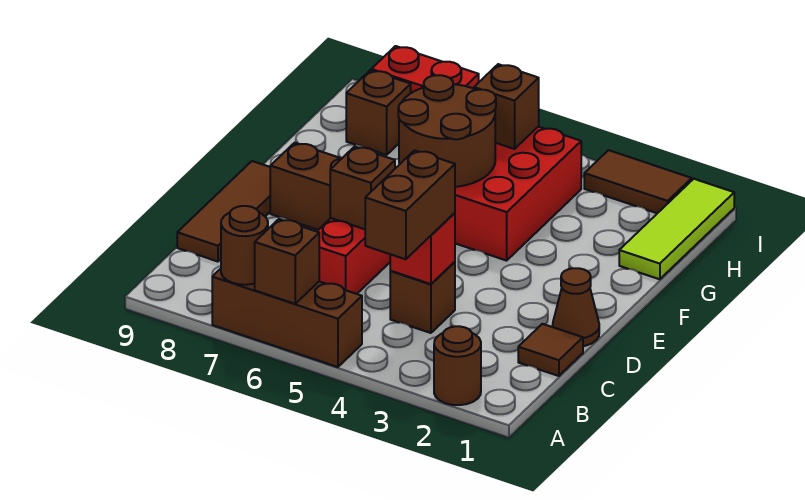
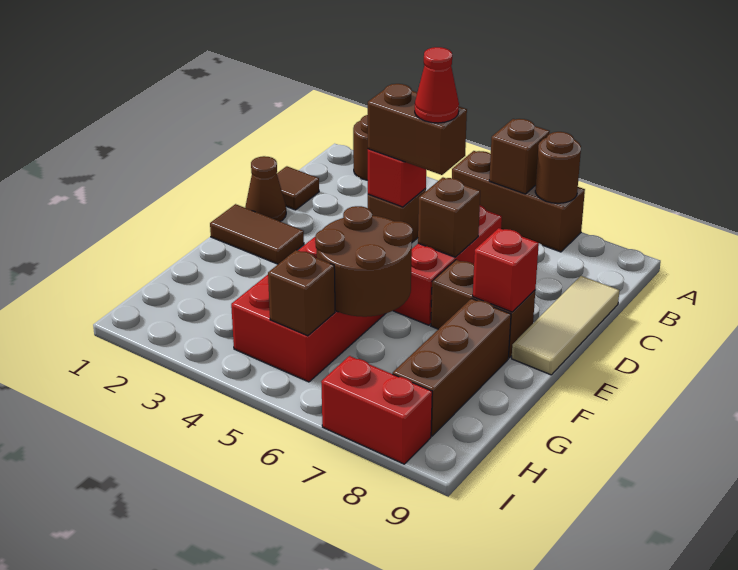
brown 1x2 brick [365,150,455,259] -> brown 1x2 brick turned to [368,84,467,175]
none -> red 1x1 cone [415,47,459,123]
brown 1x3 tile [177,161,270,262] -> tan 1x3 tile [512,276,620,375]
none -> red 1x1 brick [473,228,539,312]
lime 1x3 tile [619,179,734,279] -> none
brown 1x1 brick [346,70,411,155] -> brown 1x3 brick [393,298,511,436]
brown 1x2 tile [584,150,692,213] -> brown 1x2 tile moved to [210,204,304,264]

